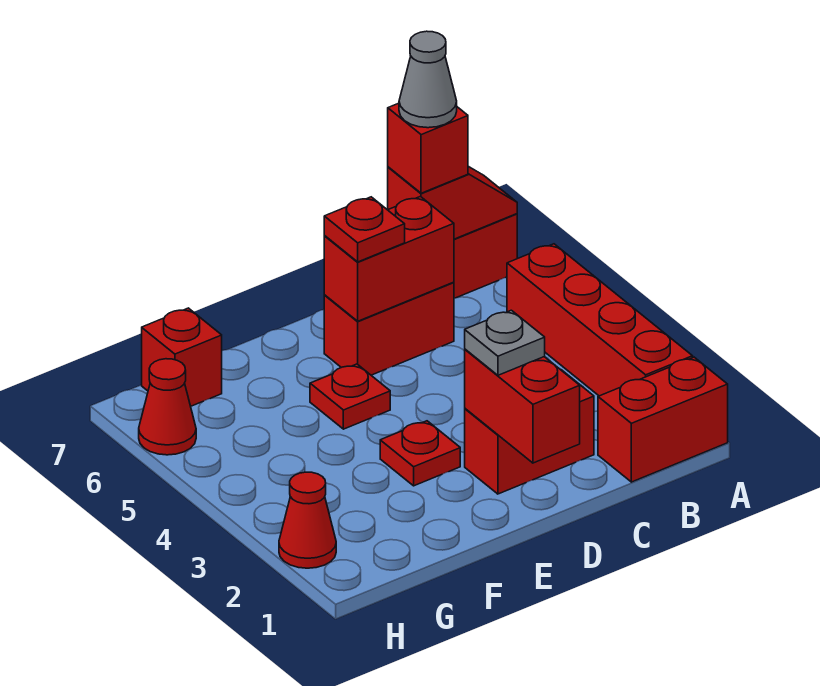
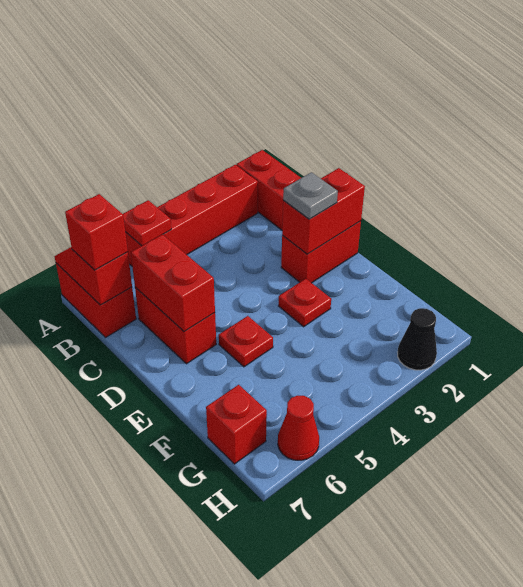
grey 1x1 cone [399,31,457,128] -> none
red 1x2 brick [465,369,594,494] -> red 1x2 brick turned to [281,221,361,283]
red 1x1 plate [324,197,405,262] -> red 1x1 plate moved to [123,200,171,246]
red 1x1 cone [279,472,336,568] -> black 1x1 cone [398,308,437,370]

